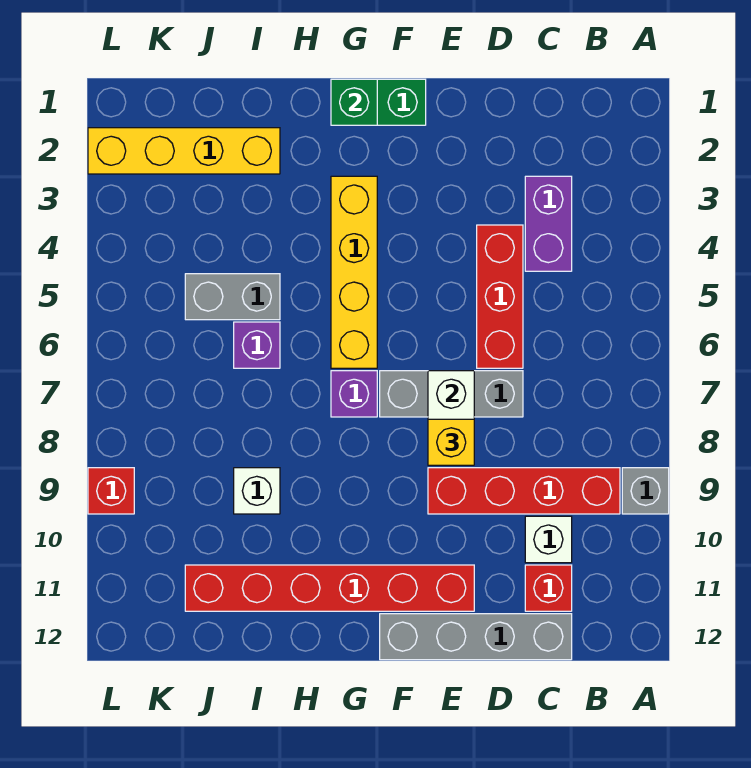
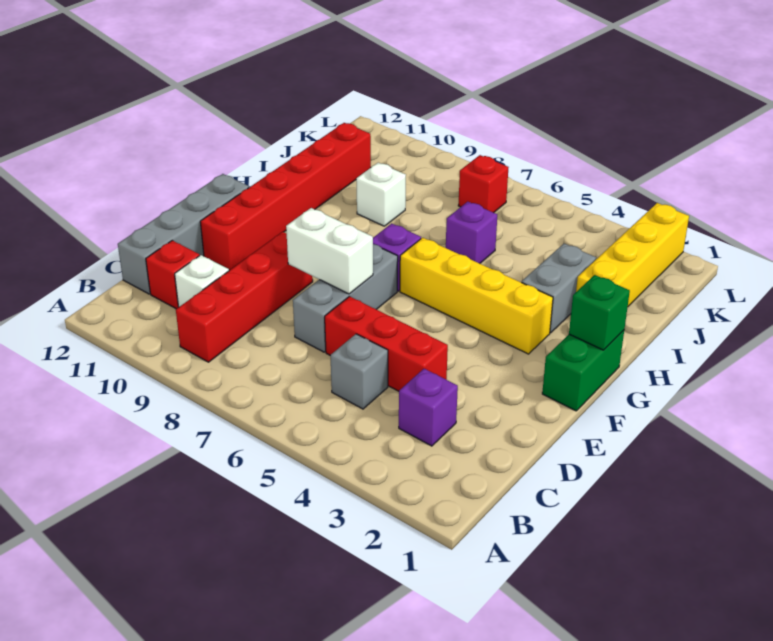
grey 1x1 brick [622,468,669,514] -> grey 1x1 brick moved to [330,334,388,409]
purple 1x2 brick [525,176,572,271] -> purple 1x1 brick [399,369,458,446]
yellow 1x1 brick [428,419,474,465] -> none
grey 1x2 brick [185,274,280,320] -> grey 1x2 brick moved to [521,244,596,333]
red 1x1 brick [88,468,134,514] -> red 1x1 brick moved to [458,155,509,213]

